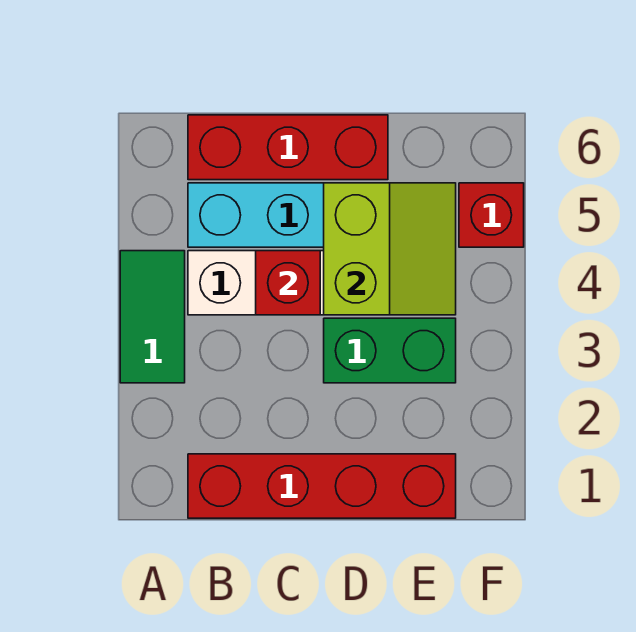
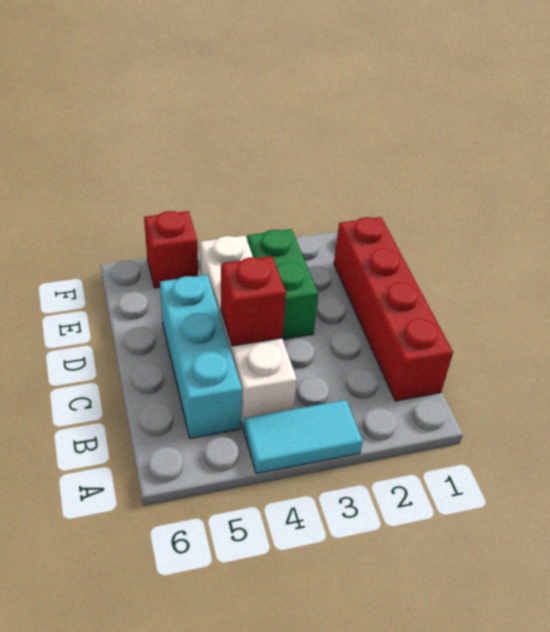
green 1x2 tile [120,251,185,383] -> cyan 1x2 tile [244,400,363,474]
red 1x3 brick [188,115,388,180] -> none
lime 2x2 slope [324,183,456,315] -> none

